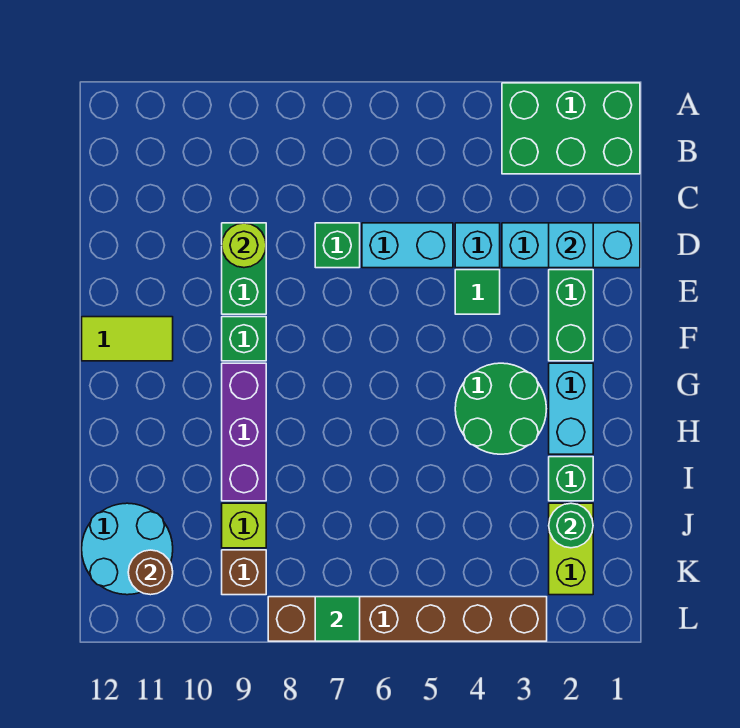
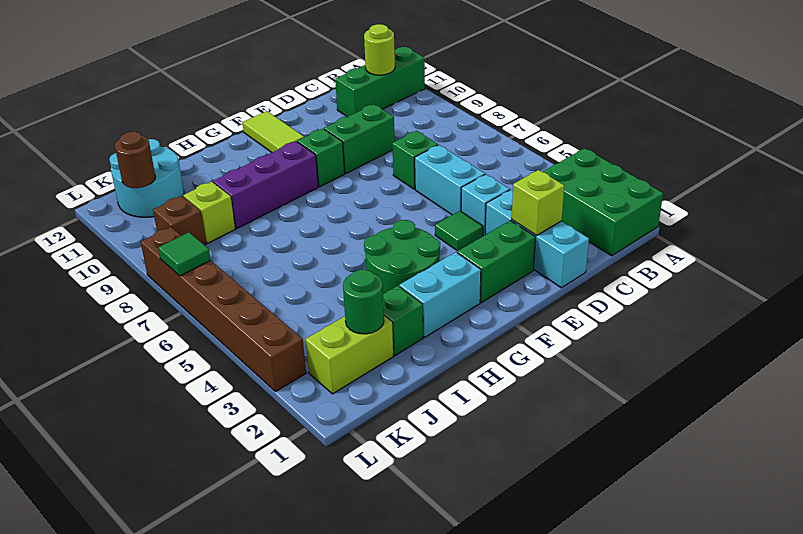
none -> green 1x3 brick [335,47,425,117]
cyan 1x1 brick [549,223,593,268] -> lime 1x1 brick [512,170,564,235]
lime 1x1 round brick [222,223,266,268] -> lime 1x1 round brick moved to [364,24,395,75]

